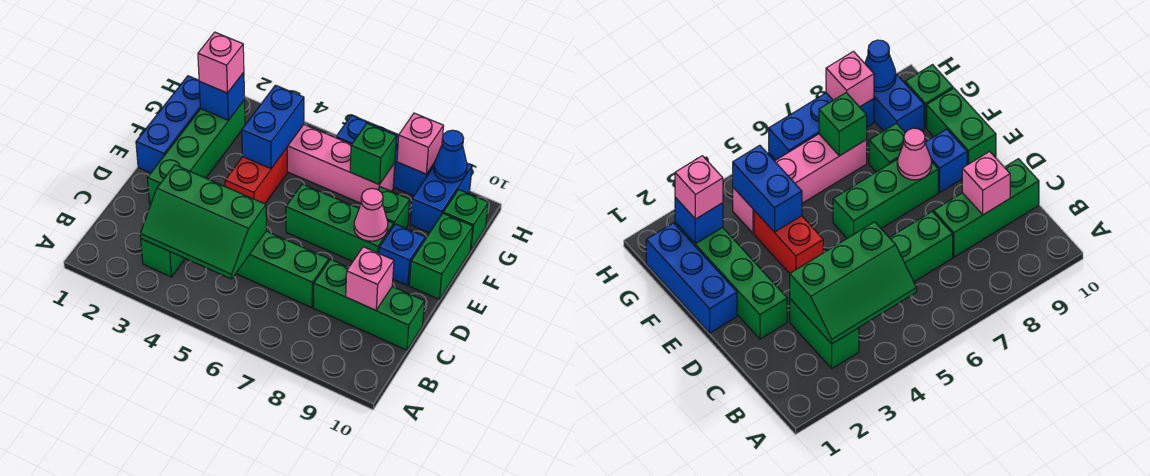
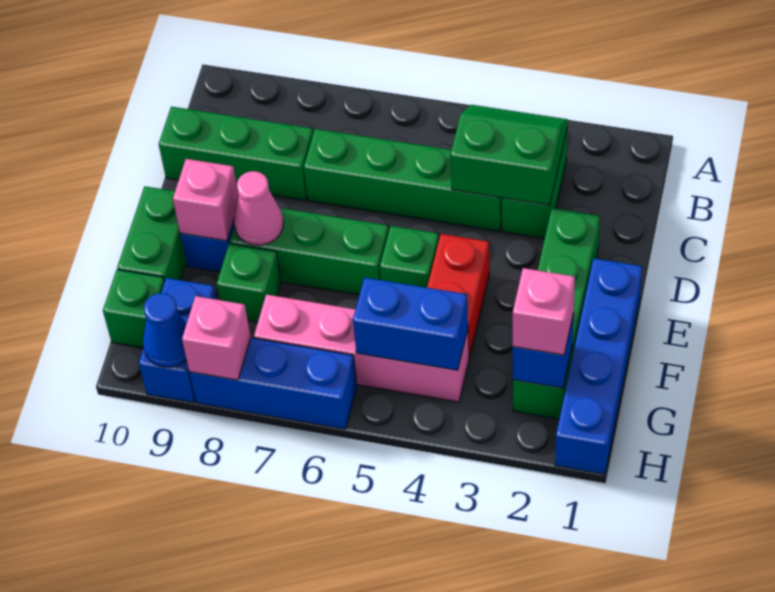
green 2x3 slope [140,165,266,279] -> green 2x2 slope [450,105,568,205]
pink 1x1 brick [346,247,394,310] -> pink 1x1 brick moved to [173,159,238,241]
blue 1x3 brick [136,76,200,173] -> blue 1x4 brick [555,258,642,474]
blue 1x2 brick [242,85,304,169] -> blue 1x2 brick turned to [353,277,468,370]
green 1x1 brick [350,123,396,184] -> green 1x1 brick moved to [380,226,439,288]

